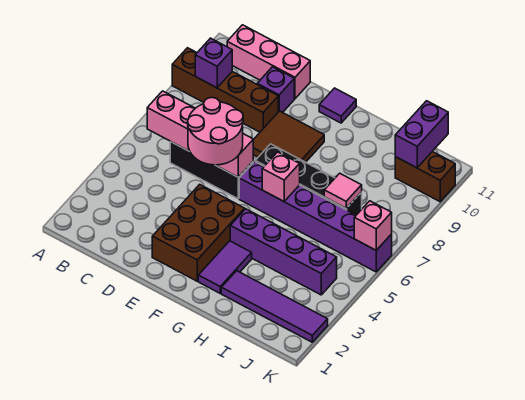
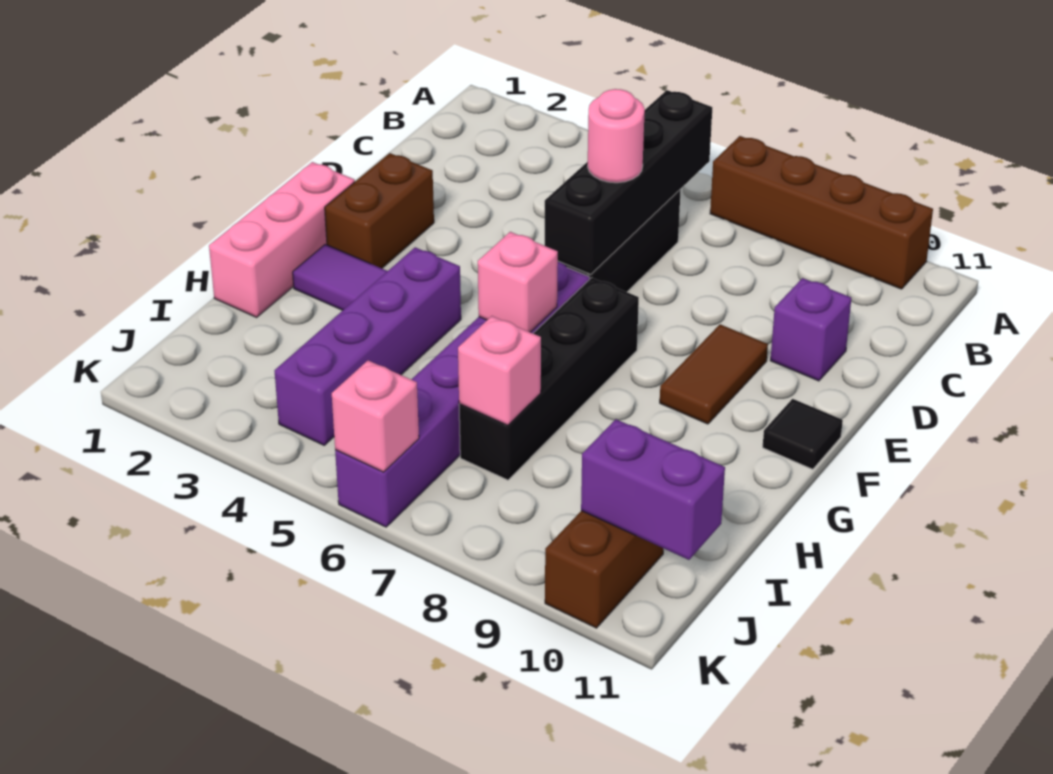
brown 1x4 brick [172,48,278,132] -> brown 1x4 brick turned to [710,136,933,289]
pink 1x4 brick [147,91,253,177] -> black 1x4 brick [545,90,712,274]
purple 1x1 brick [195,38,232,88] -> none
pink 1x3 brick [227,25,310,99] -> pink 1x3 brick moved to [209,162,355,317]
pink 2x2 round brick [188,98,243,165] -> pink 1x1 round brick [588,89,645,183]
brown 2x3 brick [152,184,245,281] -> brown 1x2 brick [325,153,434,268]
brown 2x2 tile [253,111,324,162] -> brown 1x2 tile [660,324,768,424]
purple 1x1 tile [319,88,356,123] -> black 1x1 tile [763,399,843,469]
purple 1x4 tile [221,271,328,342] -> none
pink 1x1 tile [324,173,362,208] -> pink 1x1 brick [458,316,541,425]

